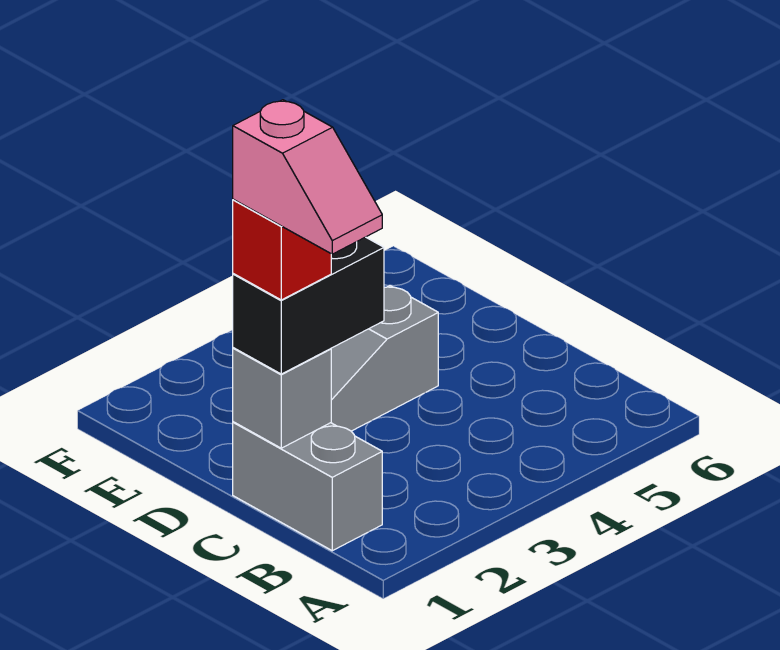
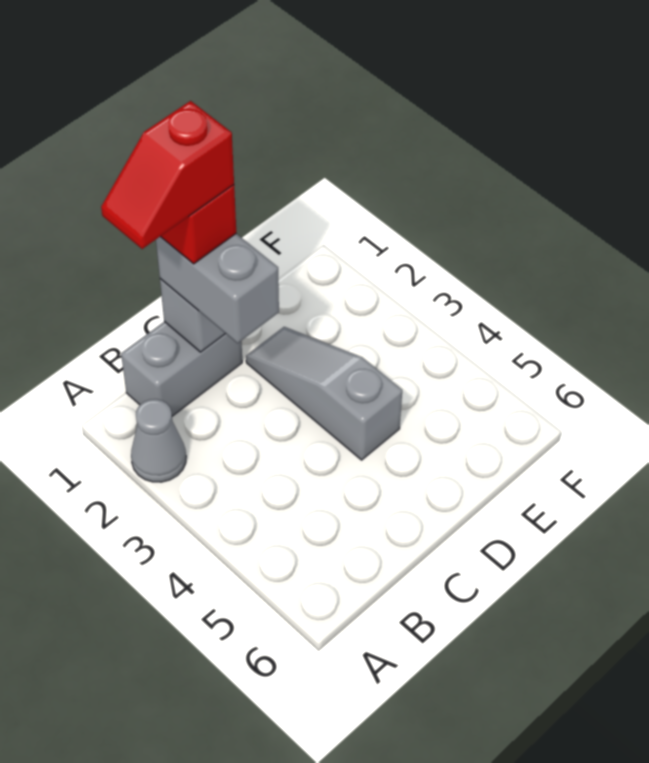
none -> grey 1x1 cone [131,399,186,482]
pink 1x2 slope [233,100,382,254] -> red 1x2 slope [101,101,234,249]
black 1x2 brick [233,237,384,374] -> grey 1x2 brick [156,234,279,343]

